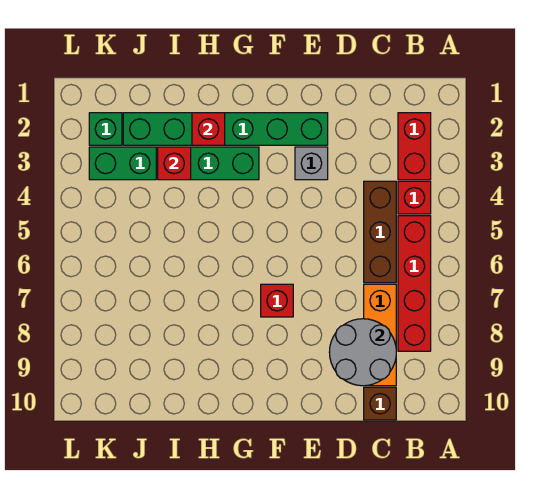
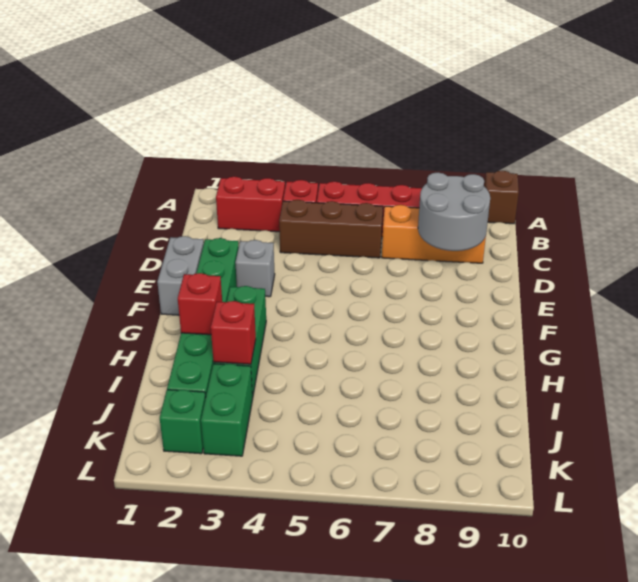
brown 1x1 brick [364,387,396,420] -> brown 1x1 brick moved to [484,171,519,224]
none -> grey 1x2 brick [157,236,204,315]
red 1x1 brick [261,284,293,317] -> none

